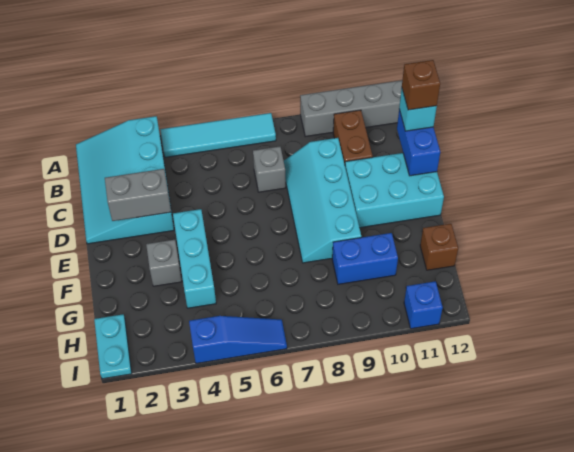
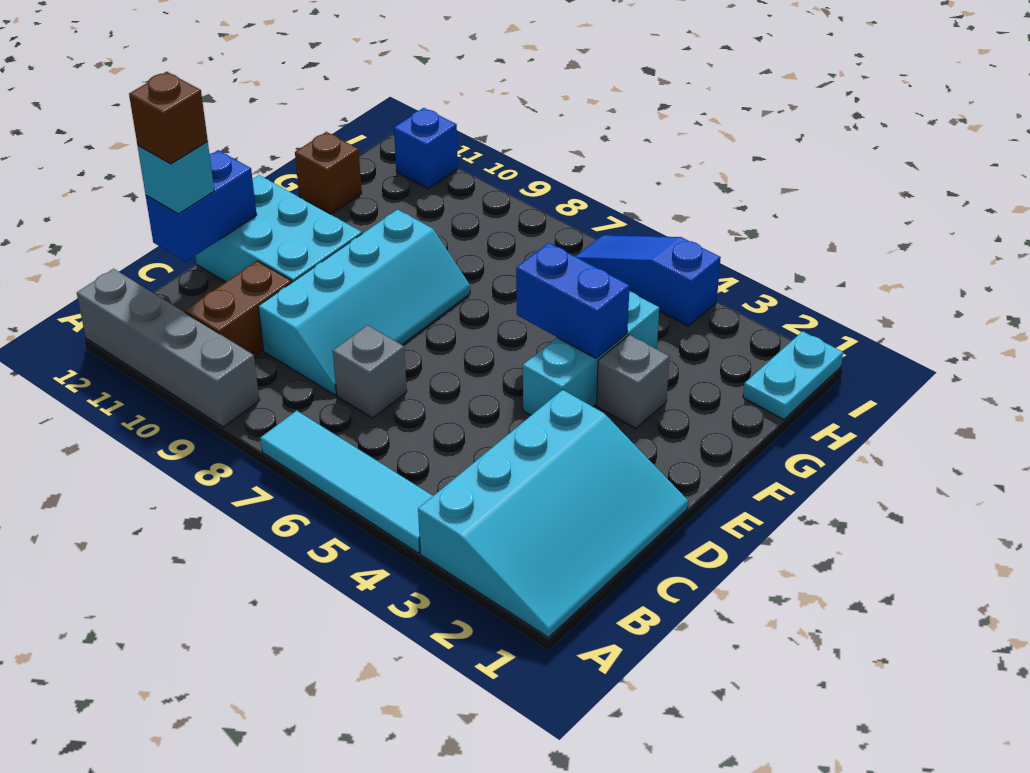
grey 1x2 brick [105,169,171,221] -> none
blue 1x2 brick [332,233,398,284] -> blue 1x2 brick moved to [516,243,630,358]

